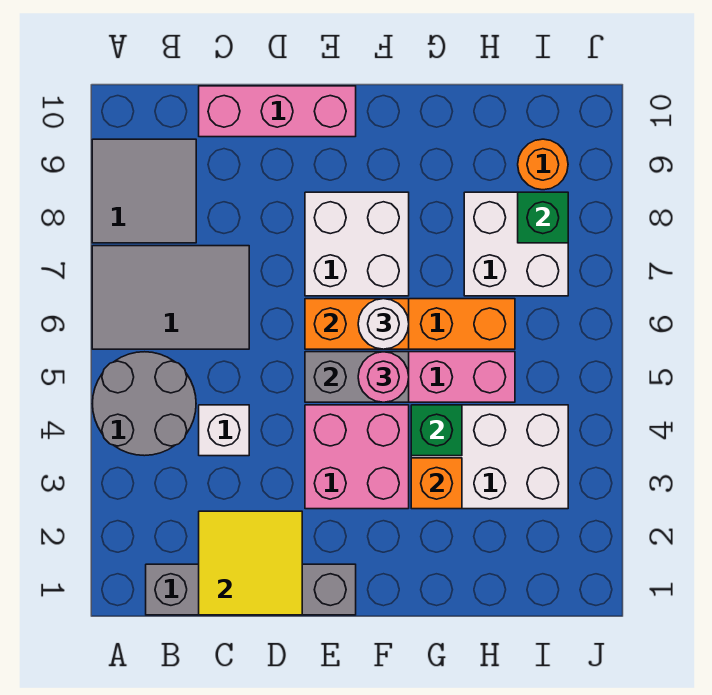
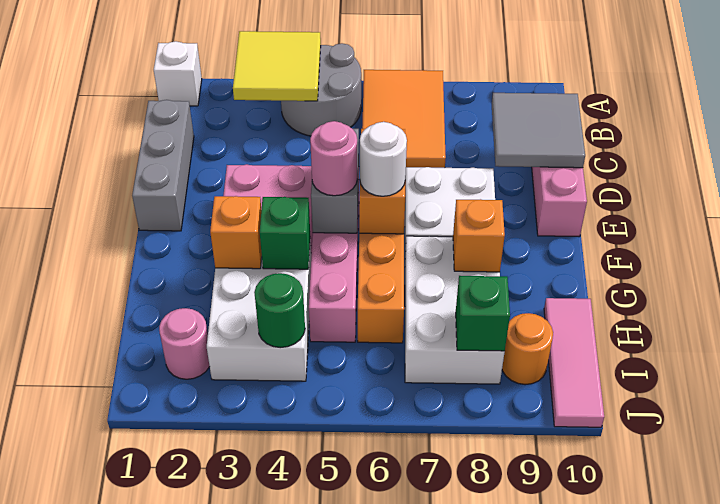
grey 2x3 tile [92,246,249,349] -> orange 2x3 tile [362,70,446,168]
grey 2x2 tile [92,139,196,243] -> grey 2x2 tile moved to [492,93,585,168]
grey 1x4 brick [146,564,356,615] -> grey 1x3 brick [132,100,194,231]
yellow 2x2 tile [199,511,302,615] -> yellow 2x2 tile moved to [233,31,321,101]
white 1x1 brick [199,405,249,456] -> white 1x1 brick moved to [154,41,202,106]
none -> orange 1x1 brick [453,199,505,272]
white 2x2 brick [464,192,568,296] -> white 2x3 brick [405,236,505,384]
none -> pink 1x3 tile [544,298,604,427]
none -> pink 1x1 round brick [159,308,210,379]
none -> green 1x1 round brick [254,273,305,348]

